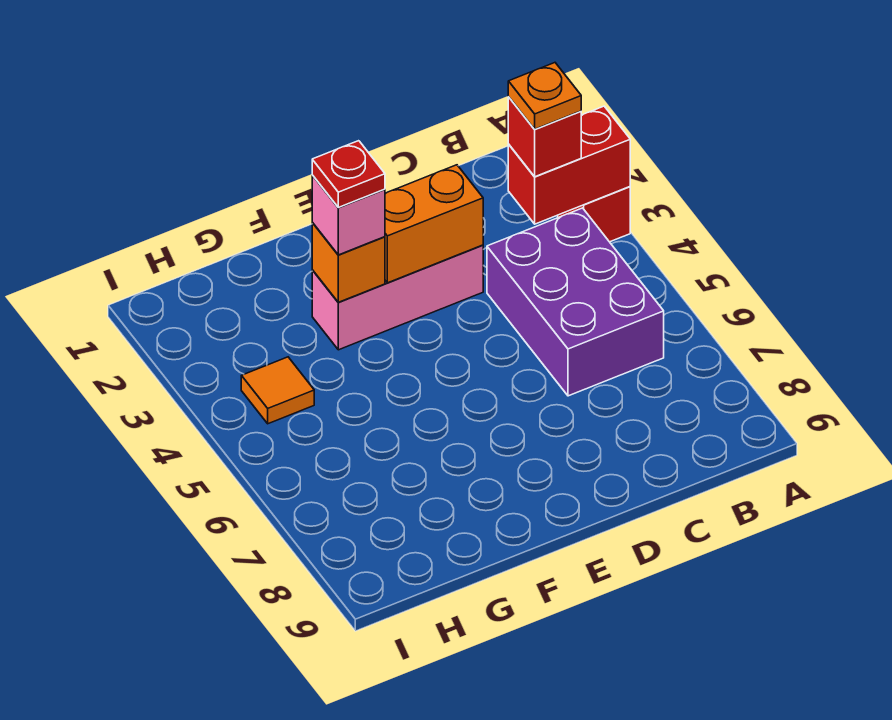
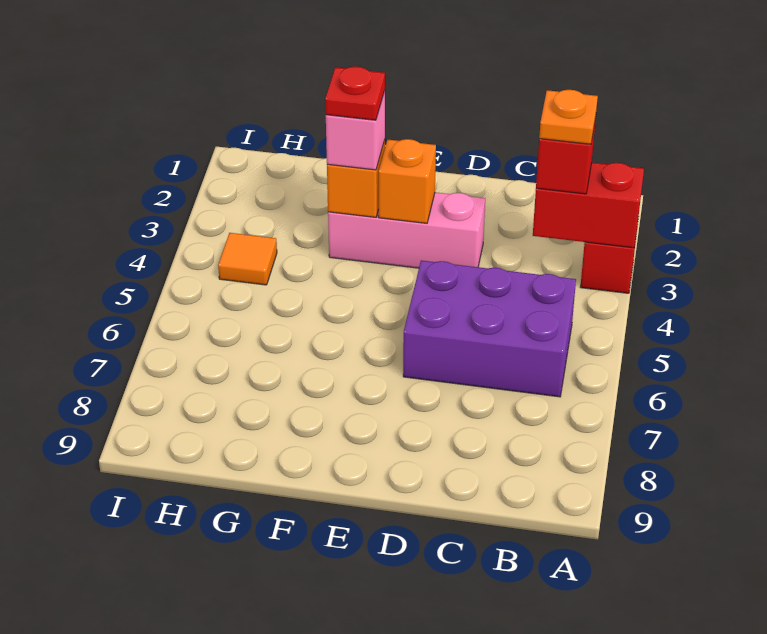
purple 2x3 brick [487,208,664,396] -> purple 2x3 brick turned to [403,261,576,397]
orange 1x2 brick [385,165,483,283] -> orange 1x1 brick [379,139,436,223]

